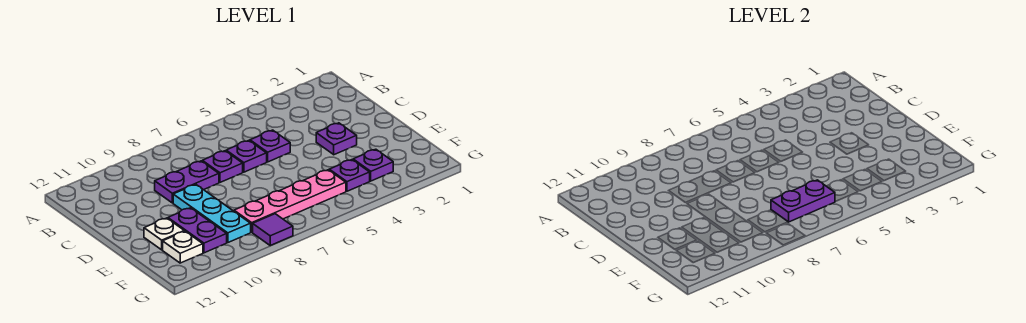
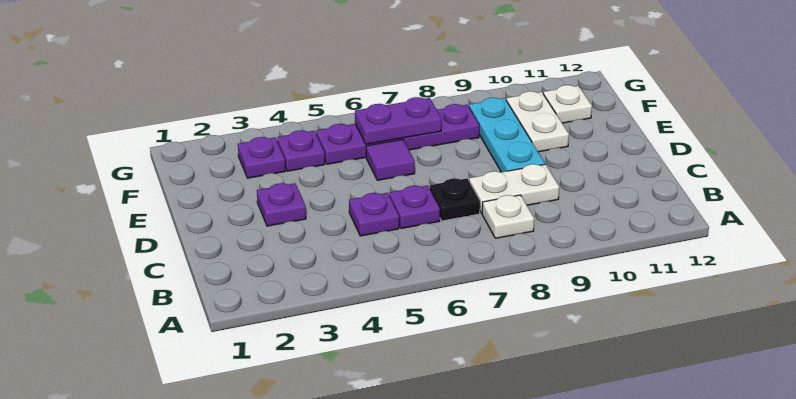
purple 1x1 plate [202,151,243,182] -> black 1x1 plate [430,178,480,221]
purple 1x2 plate [155,161,219,203] -> white 1x2 plate [469,164,559,213]
purple 1x2 plate [168,208,227,253] -> white 1x2 plate [506,91,569,152]
white 1x1 plate [144,218,184,250] -> white 1x1 plate moved to [482,195,534,238]
pink 1x4 plate [234,170,346,232] -> purple 1x4 plate [316,104,479,164]
purple 1x1 tile [253,214,293,245] -> purple 1x1 tile moved to [366,140,415,180]

